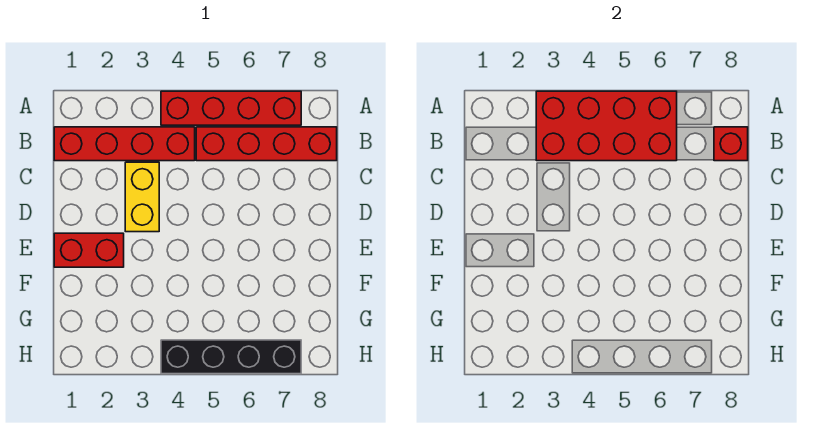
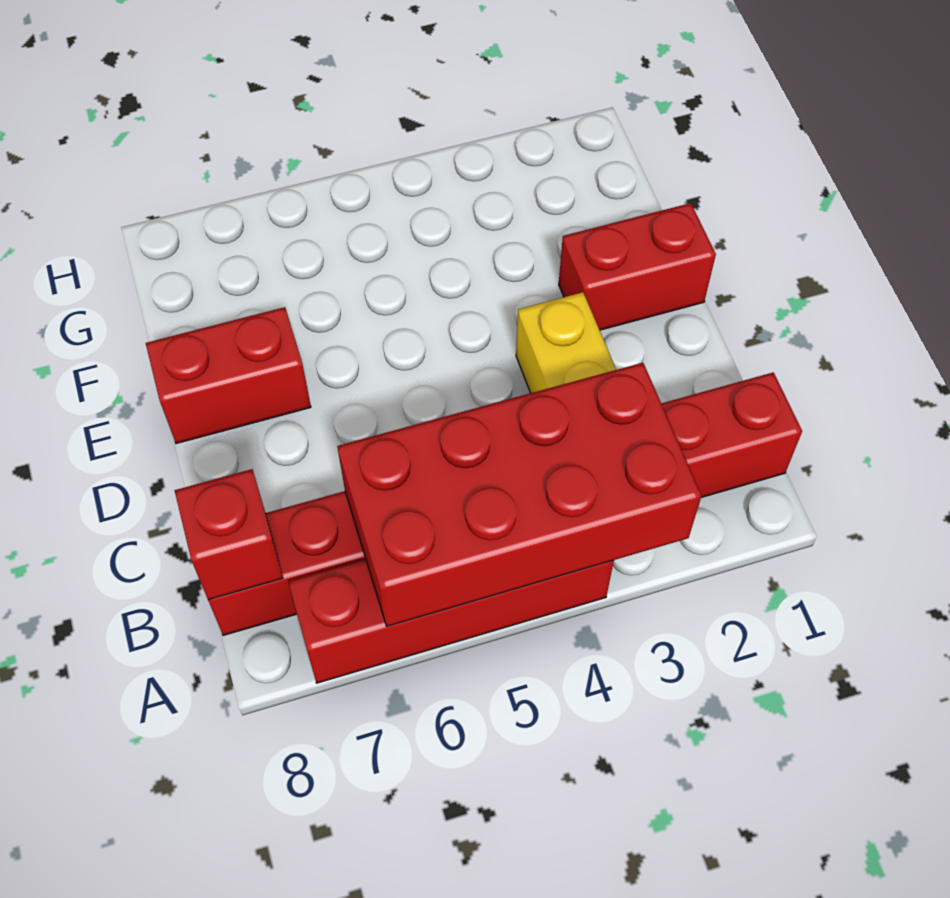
none -> red 1x2 brick [146,307,311,444]
black 1x4 brick [161,340,301,374] -> none

